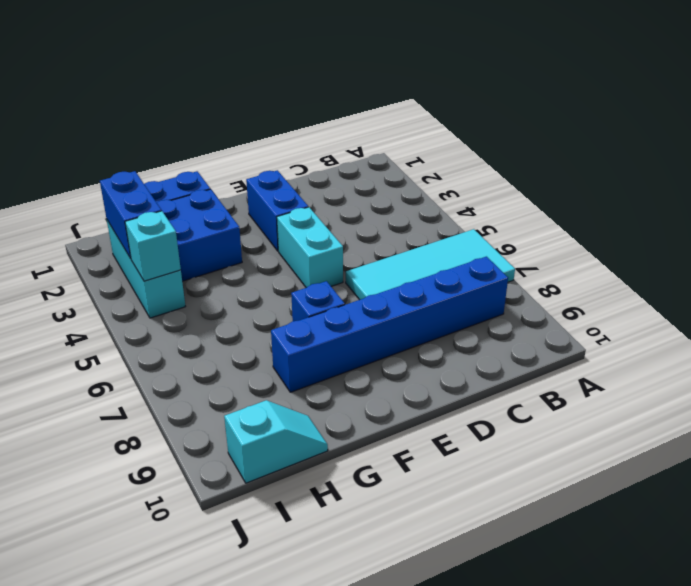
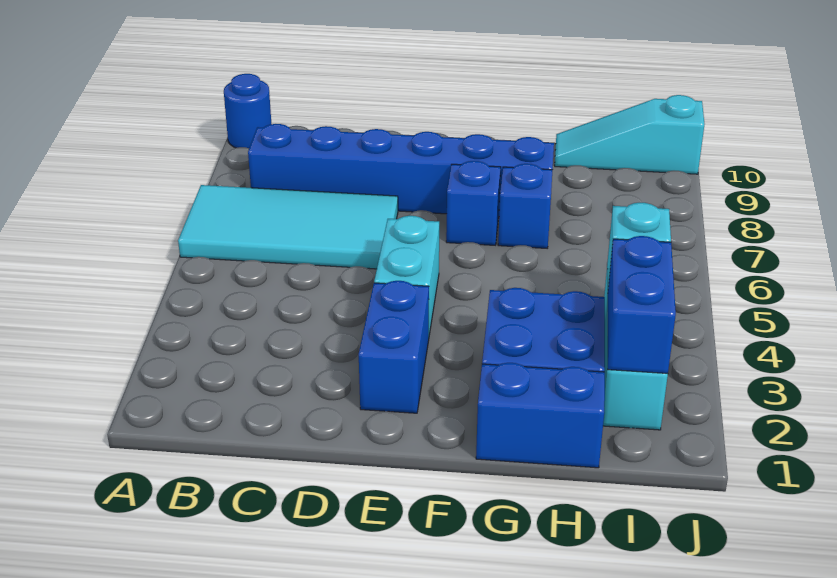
none -> blue 1x1 round brick [224,74,271,148]
none -> blue 1x1 brick [498,164,552,248]
cyan 1x2 slope [224,400,328,483] -> cyan 1x3 slope [555,95,704,174]

